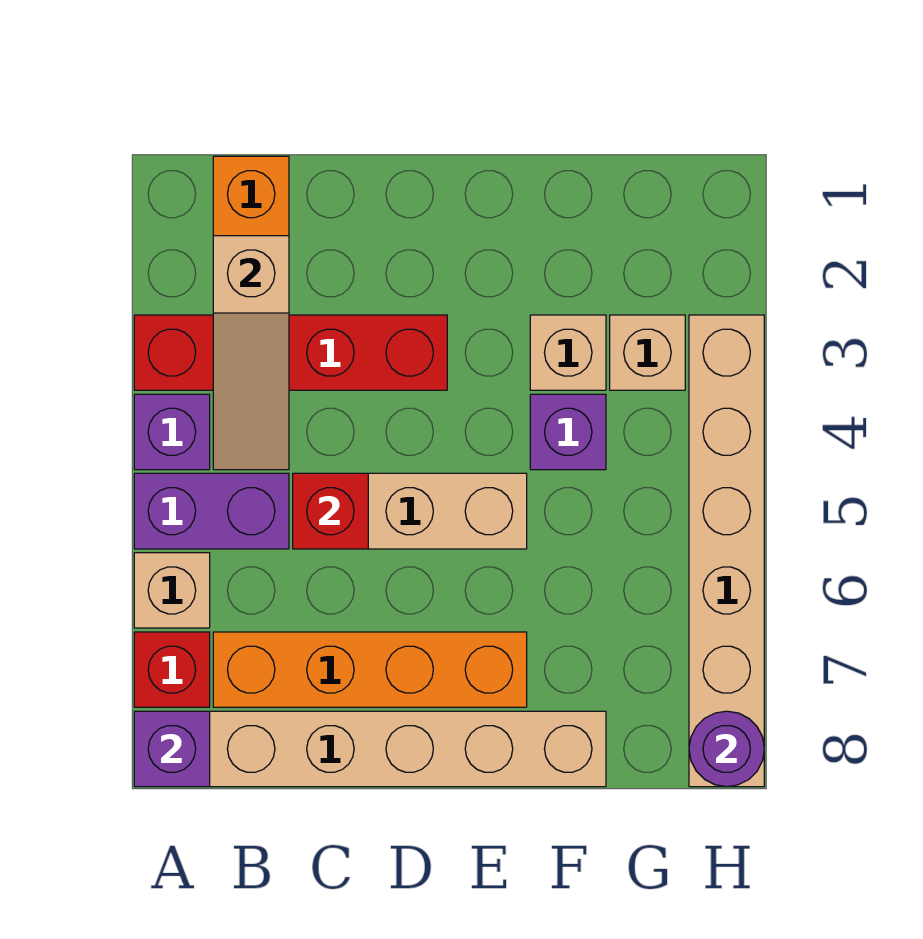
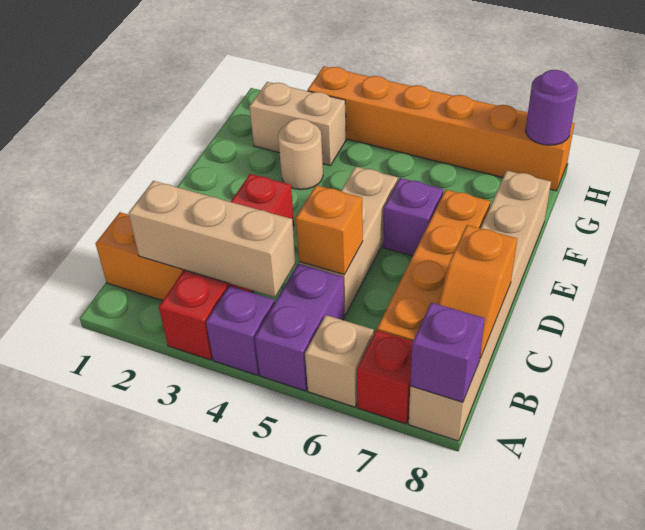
tan 1x3 slope [213,236,289,470] -> tan 1x3 brick [128,181,296,297]
none -> orange 1x2 slope [438,225,517,358]
red 1x1 brick [293,473,368,549] -> orange 1x1 brick [296,185,363,274]
tan 1x1 brick [530,315,606,390] -> tan 1x1 round brick [278,119,323,190]
purple 1x1 brick [530,394,606,470] -> purple 1x1 brick moved to [383,178,443,256]
tan 1x1 brick [610,315,685,390] -> tan 1x2 brick [249,82,346,166]
tan 1x6 brick [689,315,764,787] -> orange 1x6 brick [308,66,574,191]

